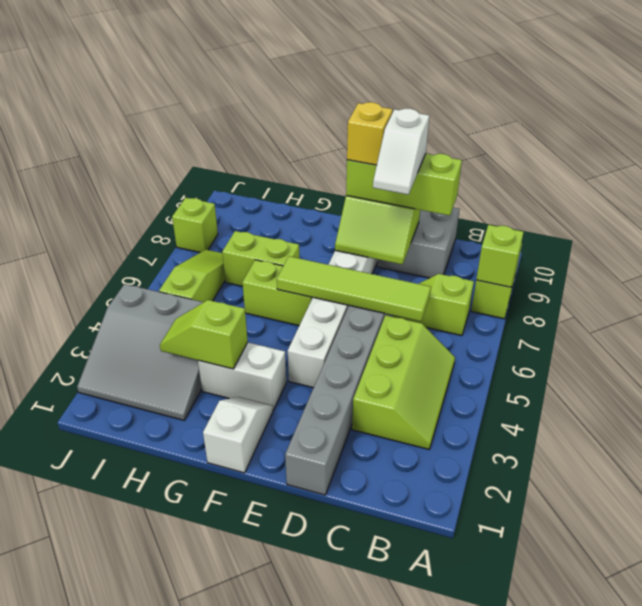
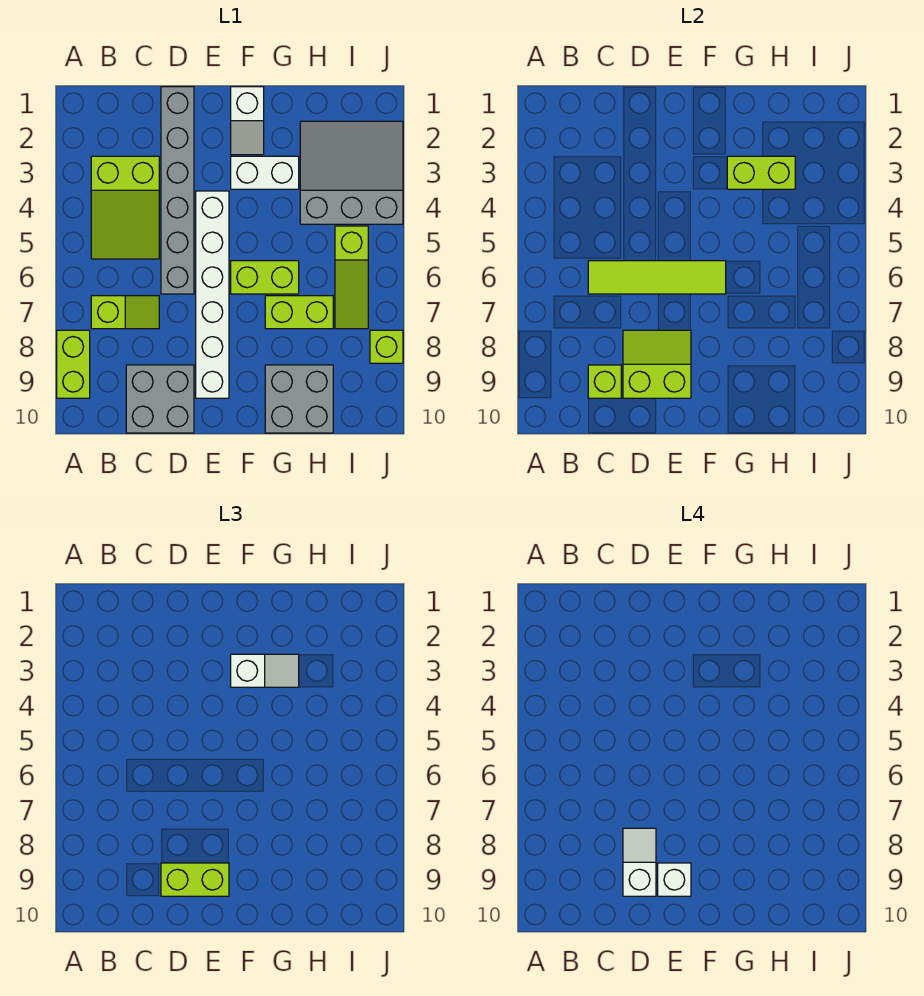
lime 1x1 brick [476,225,524,287] -> lime 1x1 brick moved to [588,365,621,398]
lime 2x3 slope [352,315,455,449] -> lime 2x3 slope turned to [91,156,159,259]
lime 1x3 brick [346,154,462,216] -> lime 1x2 brick [161,863,229,896]
yellow 1x1 brick [347,102,393,165] -> white 1x1 brick [658,863,691,896]
none -> white 1x2 slope [231,654,299,687]
lime 1x2 slope [160,300,248,369] -> lime 1x2 brick [727,156,795,189]
none -> grey 2x2 brick [265,365,333,433]

